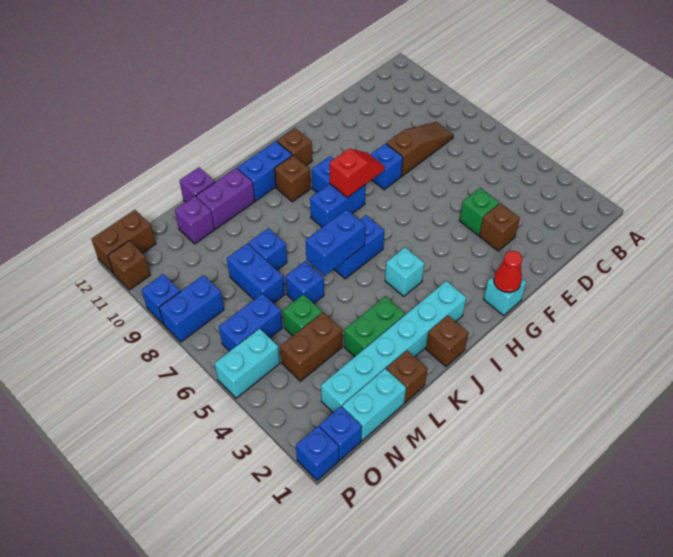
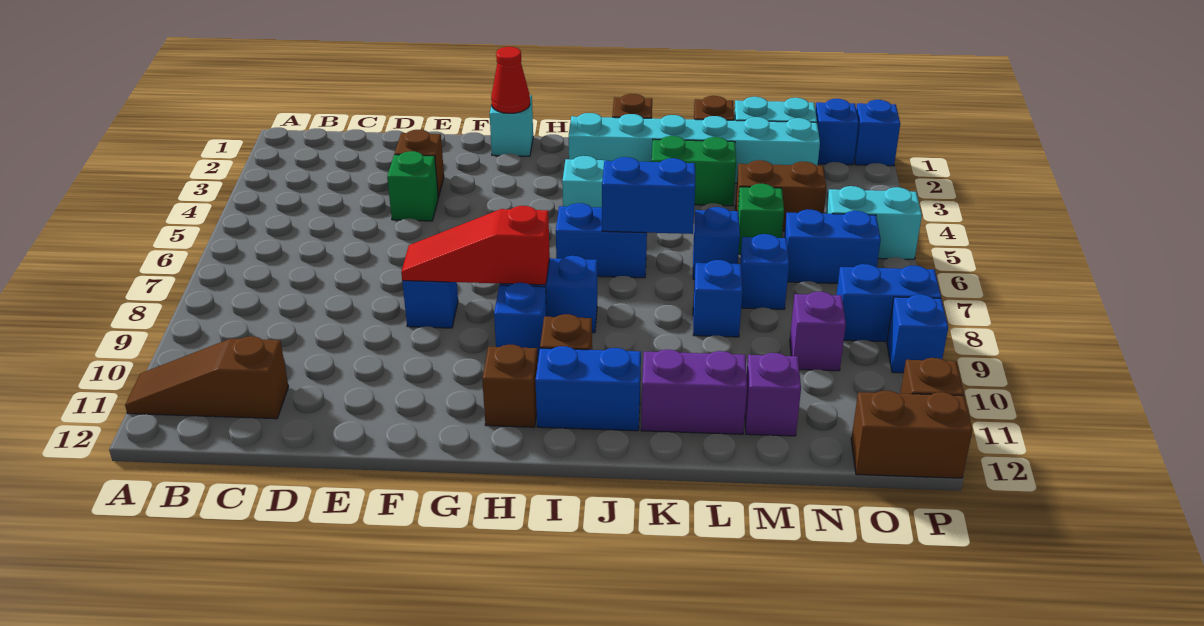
brown 1x3 slope [386,122,454,176] -> brown 1x3 slope moved to [125,336,289,419]
red 1x2 slope [330,149,385,198] -> red 1x3 slope [401,206,550,285]
purple 1x1 brick [179,167,215,202] -> purple 1x1 brick moved to [790,292,846,371]
blue 1x2 brick [227,244,285,303] -> blue 1x1 brick [740,234,789,309]

